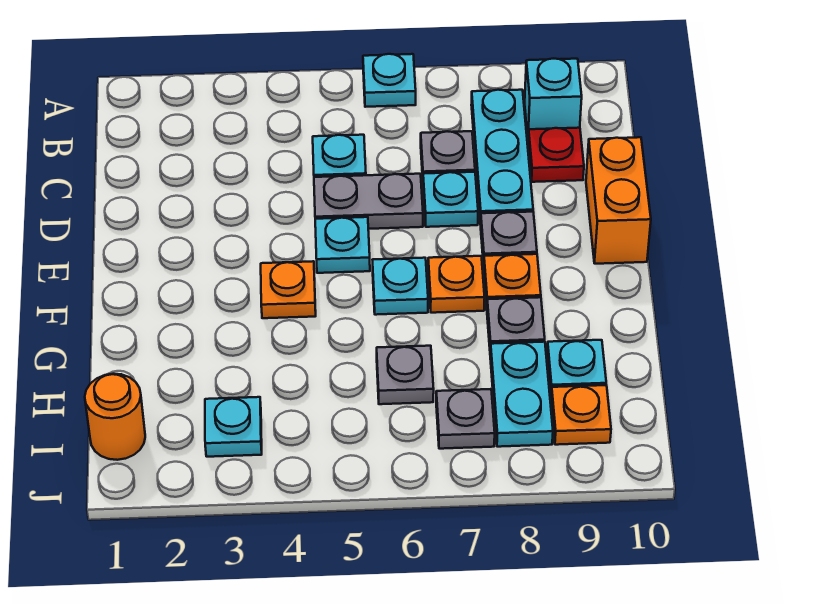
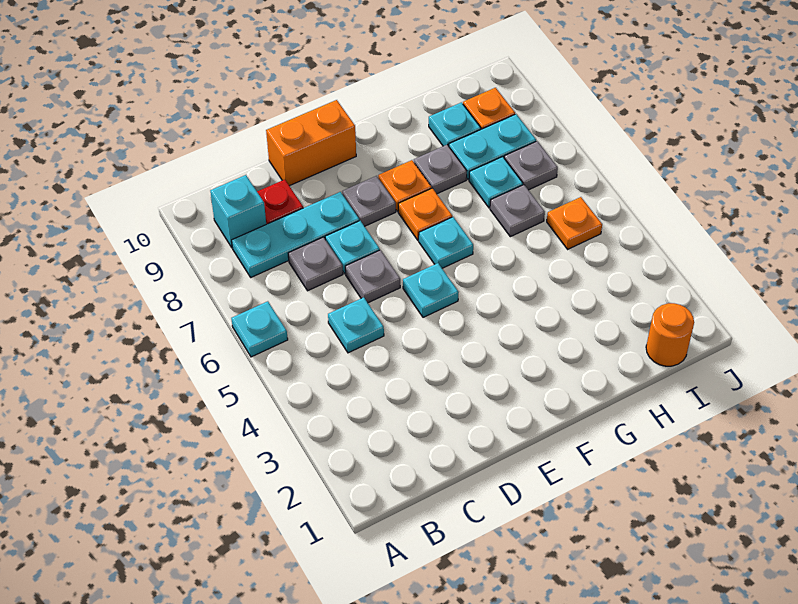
grey 1x2 plate [314,174,423,229] -> grey 1x1 plate [345,250,400,303]
orange 1x1 plate [261,261,316,318] -> orange 1x1 plate moved to [547,197,602,249]
cyan 1x1 plate [205,397,262,457] -> cyan 1x1 plate moved to [469,157,523,208]

